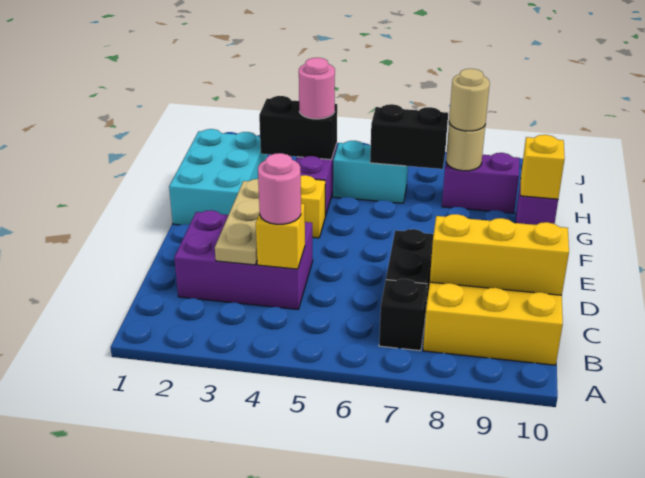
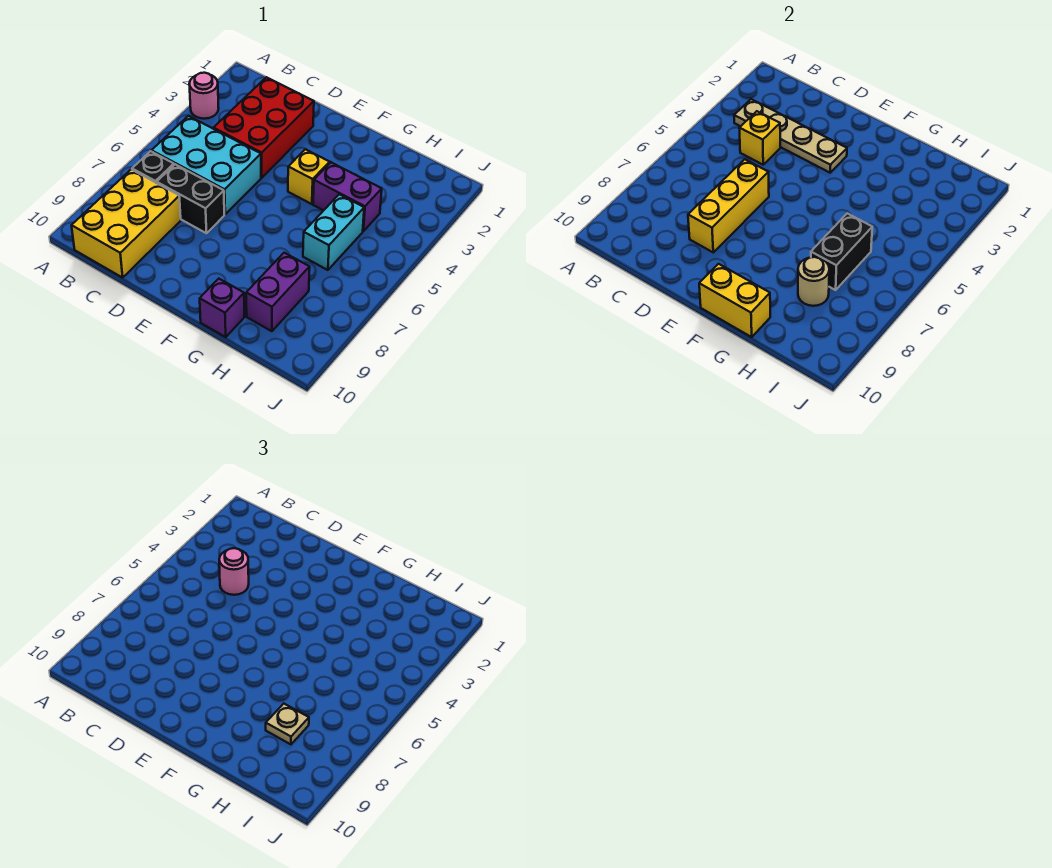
purple 2x3 brick [174,210,313,309] -> red 2x3 brick [213,77,314,178]
tan 1x3 plate [215,179,260,265] -> tan 1x4 plate [734,99,847,173]
yellow 1x3 brick [430,214,569,295] -> yellow 1x3 brick moved to [688,159,769,252]
cyan 2x3 brick [169,129,267,225] -> cyan 2x3 brick moved to [152,116,261,214]
yellow 1x1 brick [521,135,565,199] -> yellow 1x2 brick [699,264,770,337]
black 1x2 brick [259,96,337,160] -> none
pink 1x1 round brick [299,58,335,119] -> pink 1x1 round brick moved to [189,73,219,119]
tan 1x1 round brick [449,69,490,131] -> tan 1x1 plate [266,704,309,744]

